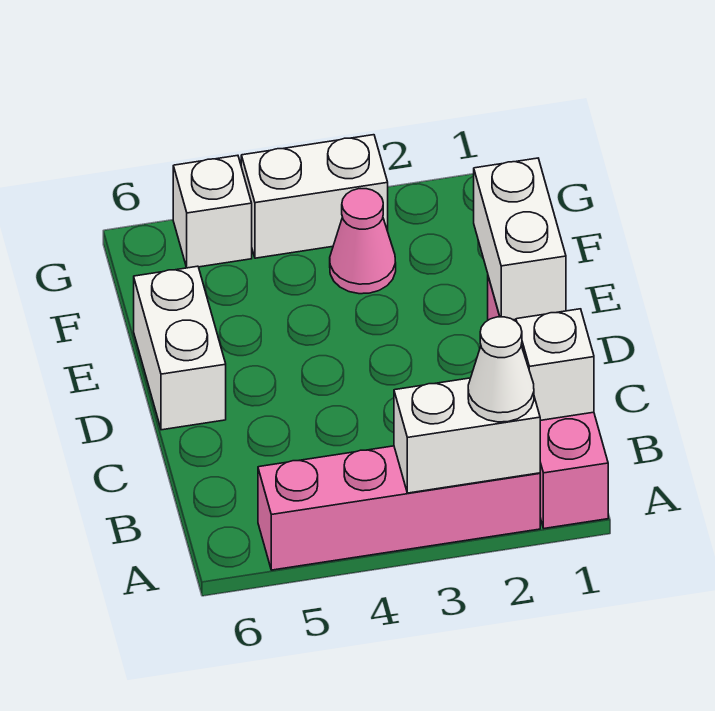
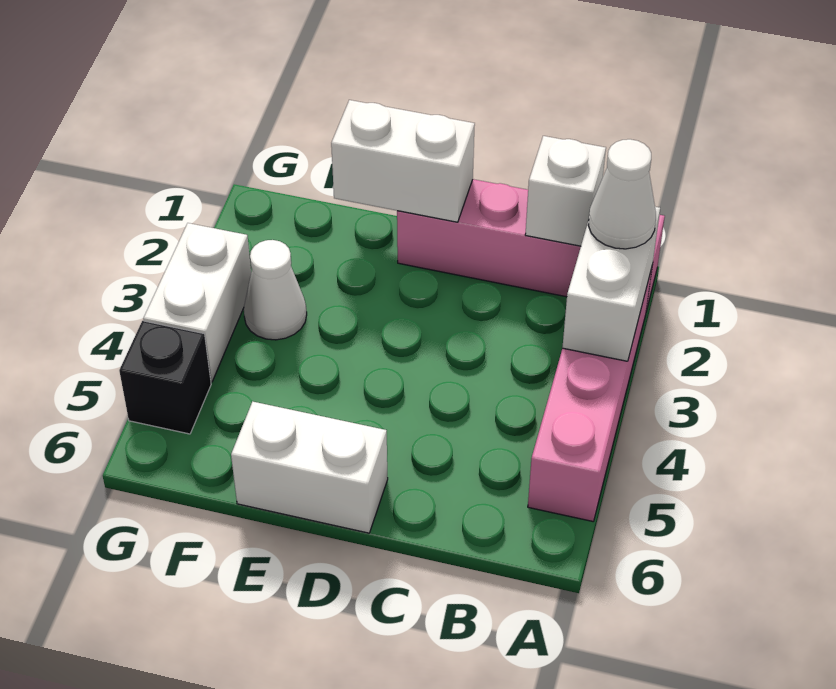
pink 1x1 cone [330,189,396,294] -> white 1x1 cone [244,240,307,340]
white 1x1 brick [173,155,252,268] -> black 1x1 brick [119,321,211,434]

